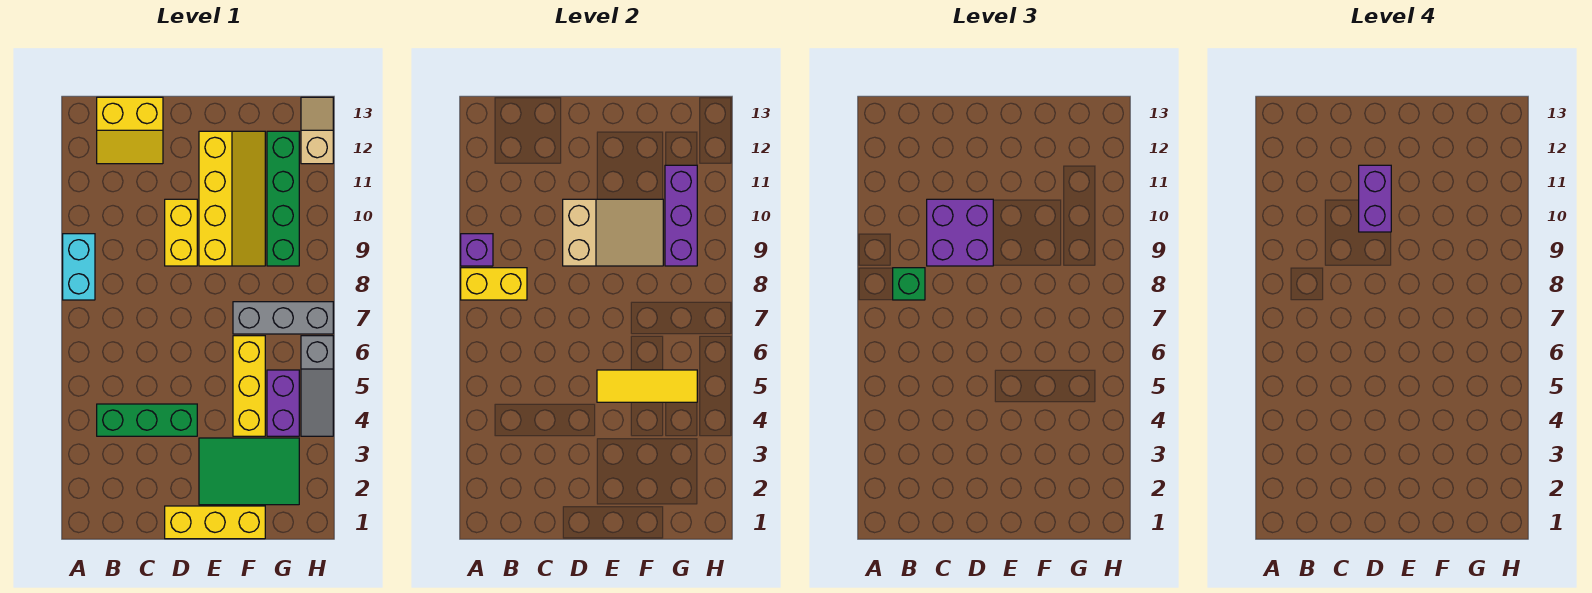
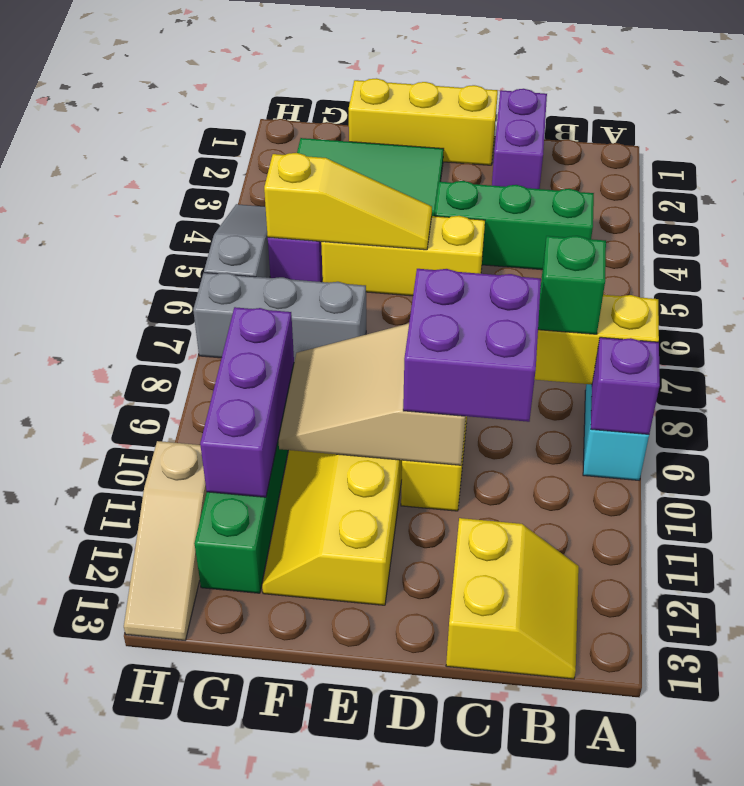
yellow 2x2 slope [97,97,163,164] -> yellow 2x2 slope turned to [446,518,579,679]
purple 1x2 brick [1359,165,1391,232] -> purple 1x2 brick moved to [492,89,547,189]
yellow 1x3 tile [597,370,697,402] -> yellow 1x3 slope [264,153,432,250]
yellow 1x3 brick [233,336,265,436] -> yellow 1x3 brick turned to [321,216,485,296]
tan 1x2 slope [301,97,333,164] -> tan 1x3 slope [124,441,207,640]

